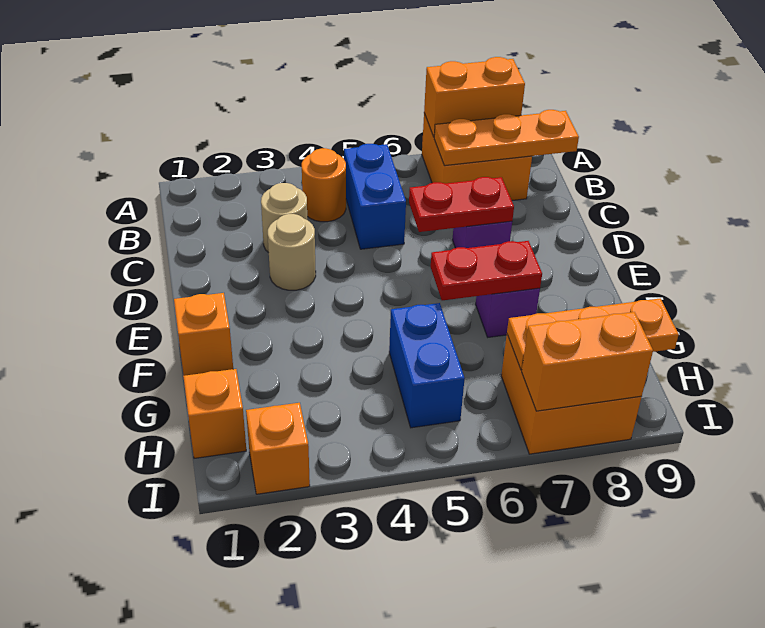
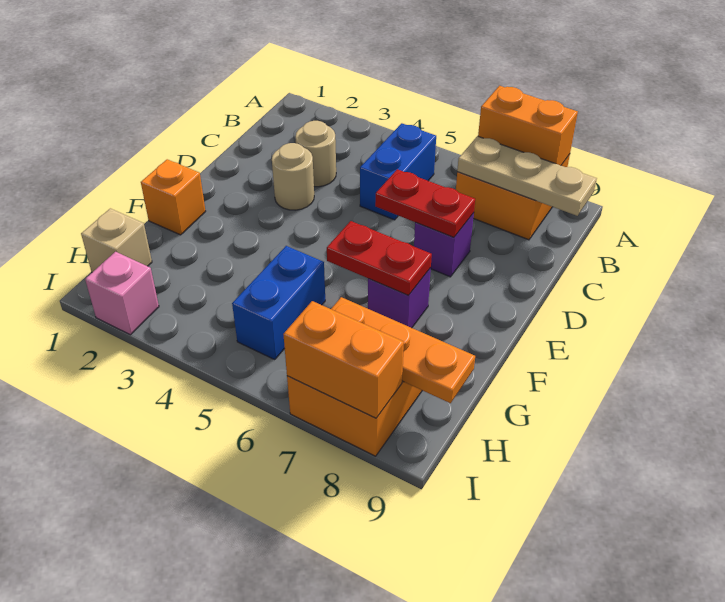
orange 1x1 round brick [302,148,346,222] -> none
orange 1x3 plate [434,110,579,166] -> tan 1x3 plate [457,136,597,216]
orange 1x1 brick [183,369,246,458] -> tan 1x1 brick [81,208,152,272]
orange 1x1 brick [246,403,310,494] -> pink 1x1 brick [85,252,159,335]

